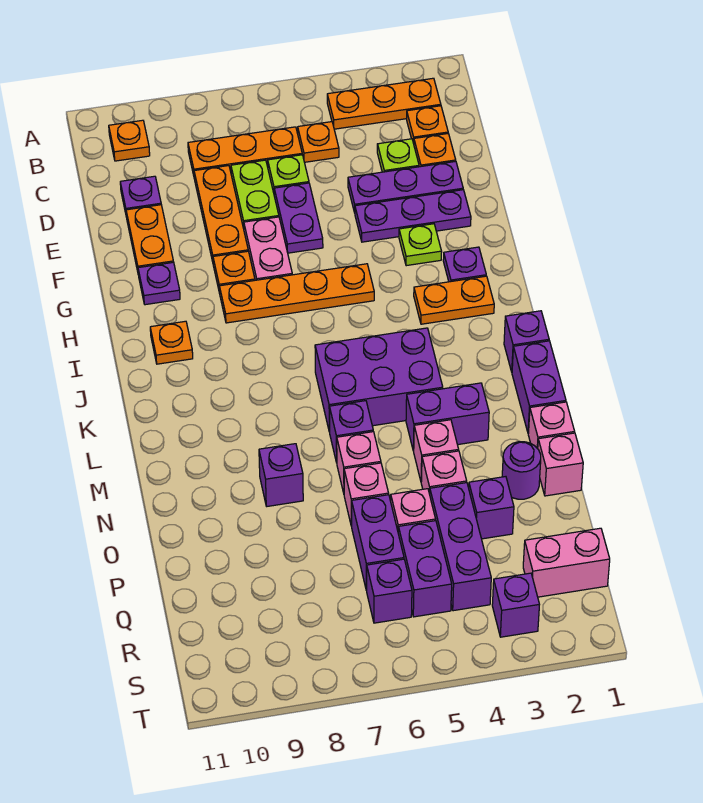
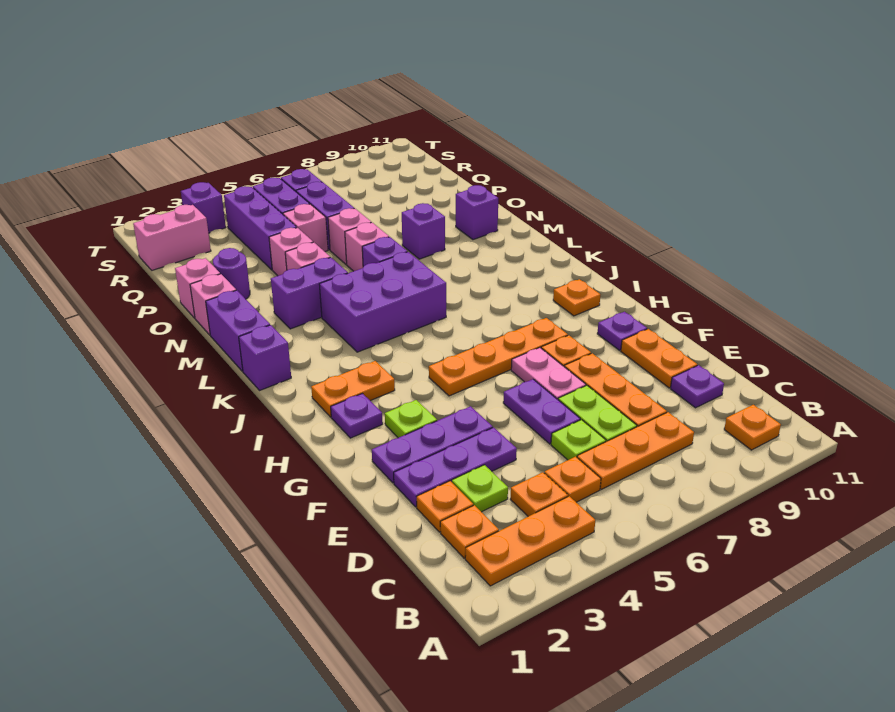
none -> orange 1x1 plate [510,472,568,516]
purple 1x1 brick [469,477,514,539] -> purple 1x1 brick moved to [456,185,498,240]

